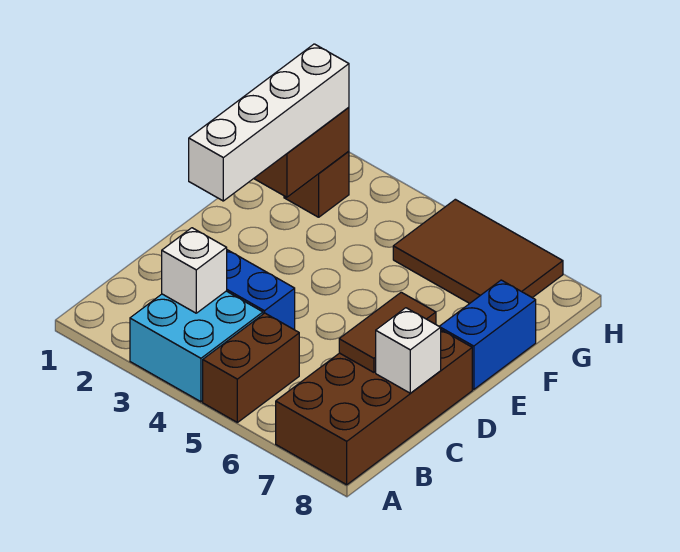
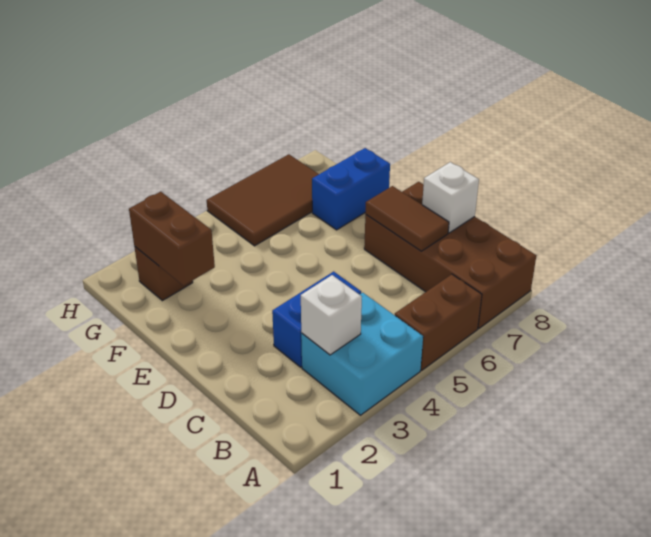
brown 1x2 brick [203,313,299,422] -> brown 1x2 brick turned to [395,274,482,370]
white 1x4 brick [189,44,349,201] -> none
blue 1x2 brick [439,280,536,390] -> blue 1x2 brick turned to [312,148,390,230]

